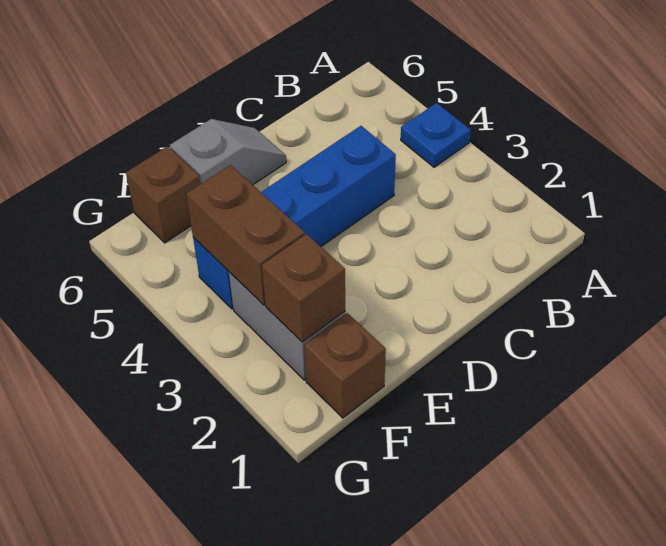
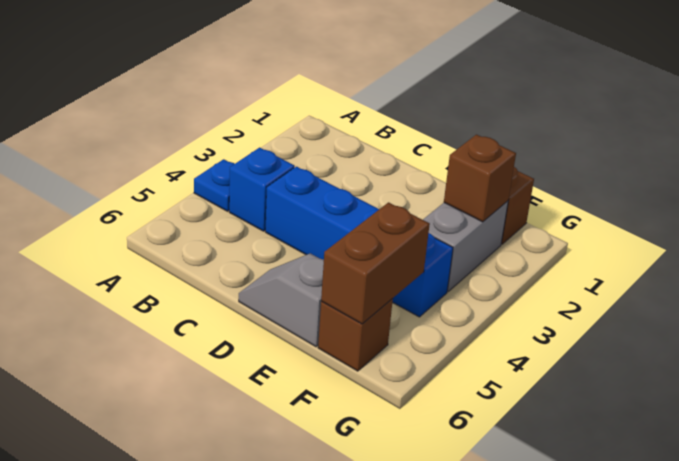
none -> blue 1x1 brick [229,147,295,231]
brown 1x2 brick [186,165,305,305] -> brown 1x2 brick moved to [321,202,430,324]

